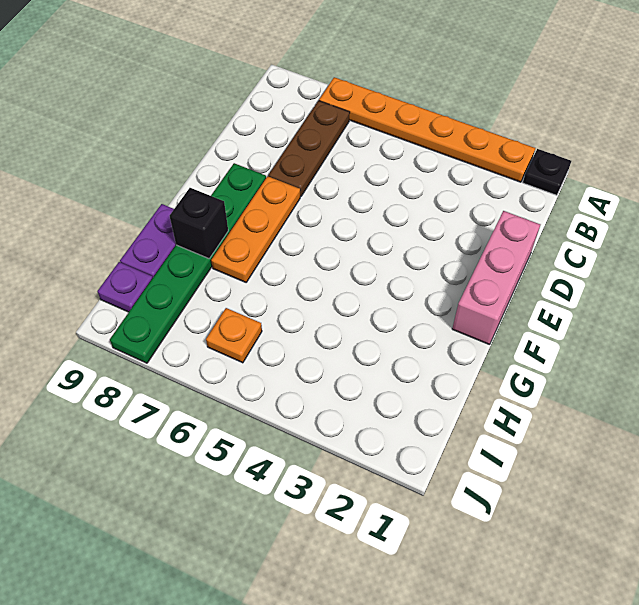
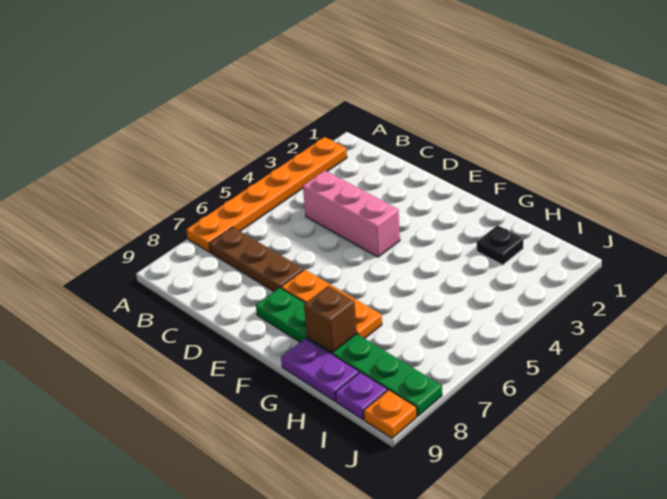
black 1x1 plate [523,149,571,195] -> black 1x1 plate moved to [477,225,524,265]
pink 1x3 brick [452,211,540,345] -> pink 1x3 brick moved to [303,171,400,257]
black 1x1 brick [170,188,228,259] -> brown 1x1 brick [304,286,357,352]
orange 1x1 plate [206,308,262,363] -> orange 1x1 plate moved to [364,390,417,438]

